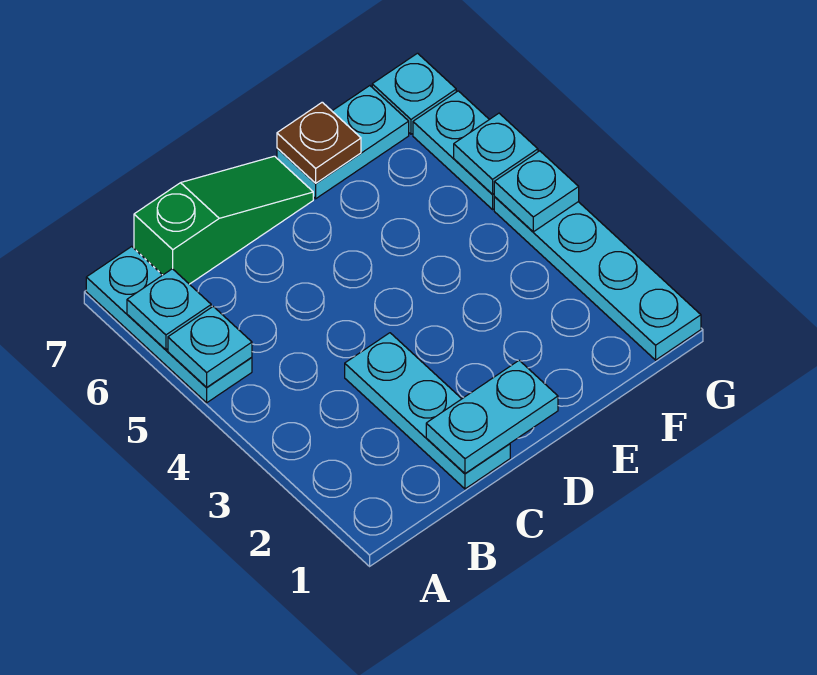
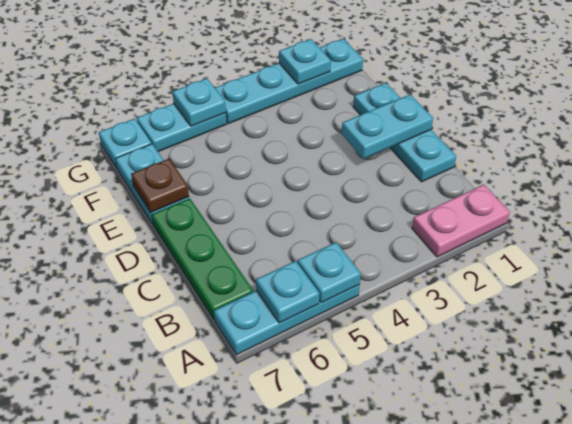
none -> pink 1x2 plate [412,185,510,257]
green 1x3 slope [134,156,313,284] -> green 1x3 plate [152,198,253,319]
cyan 1x3 plate [345,333,510,489] -> cyan 1x3 plate turned to [353,83,456,182]
cyan 1x2 plate [426,360,558,473] -> cyan 1x2 plate turned to [342,95,433,159]
cyan 1x1 plate [494,151,579,232] -> cyan 1x1 plate moved to [279,39,331,84]

